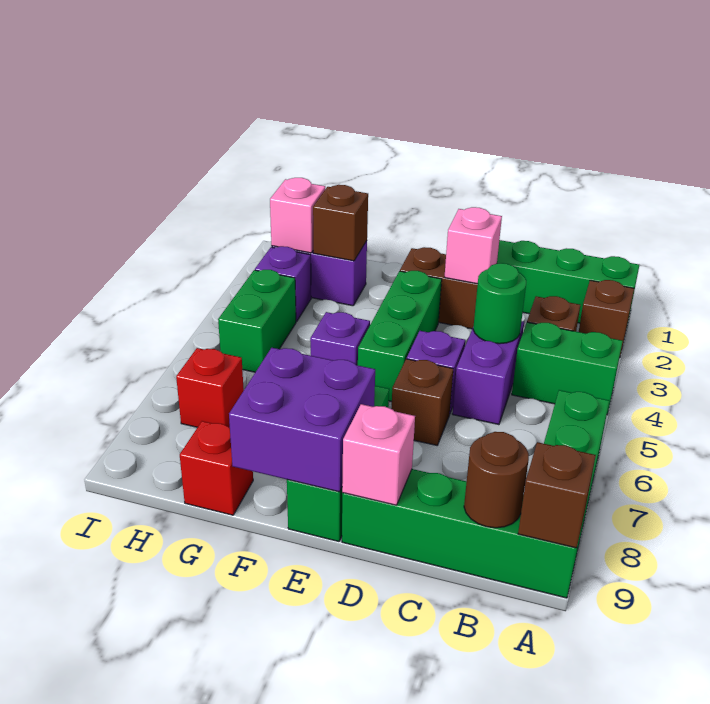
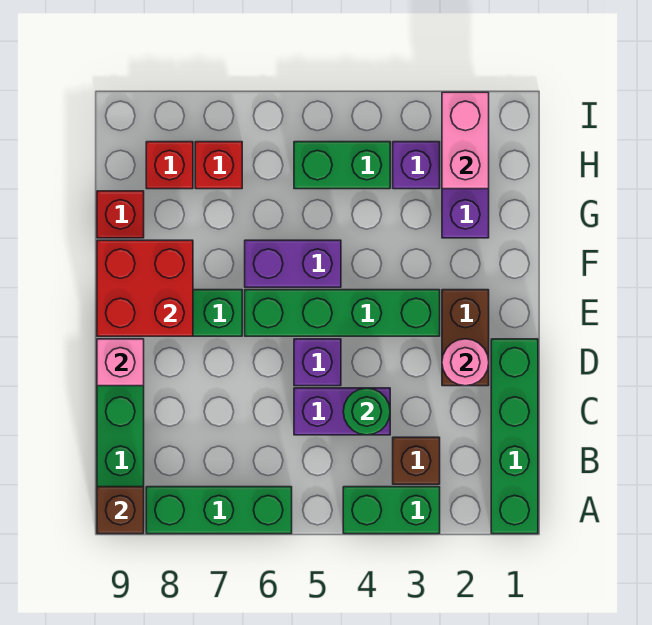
brown 1x1 brick [579,280,634,358] -> none
green 1x2 brick [512,322,623,415] -> green 1x2 brick turned to [343,487,440,534]
brown 1x1 round brick [464,432,529,528] -> none
pink 1x1 brick [445,207,502,284] -> pink 1x1 round brick [442,339,489,386]
brown 1x1 brick [391,359,453,445] -> none
green 1x3 brick [358,271,442,402] -> green 1x4 brick [245,290,440,336]
purple 2x2 brick [229,348,375,492] -> red 2x2 brick [97,240,193,336]
purple 1x1 brick [310,312,370,365] -> purple 1x2 brick [245,240,341,287]
brown 1x1 brick [313,185,368,261] -> none
pink 1x1 brick [270,178,325,253] -> pink 1x2 brick [442,92,489,189]
none -> red 1x1 brick [146,142,193,189]

